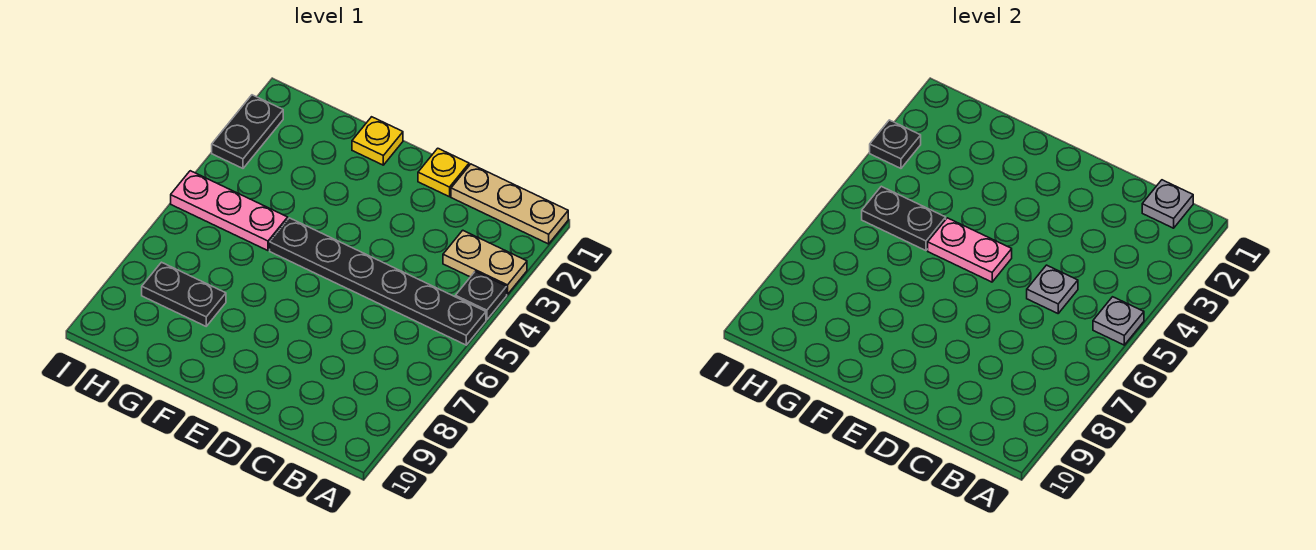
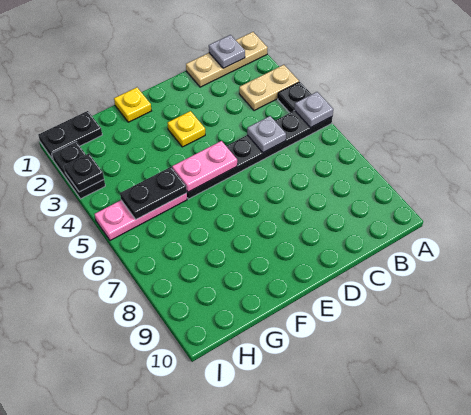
yellow 1x1 plate [418,148,469,197] -> yellow 1x1 plate moved to [168,111,205,147]
black 1x2 plate [142,262,226,326] -> black 1x2 plate moved to [38,111,102,159]

